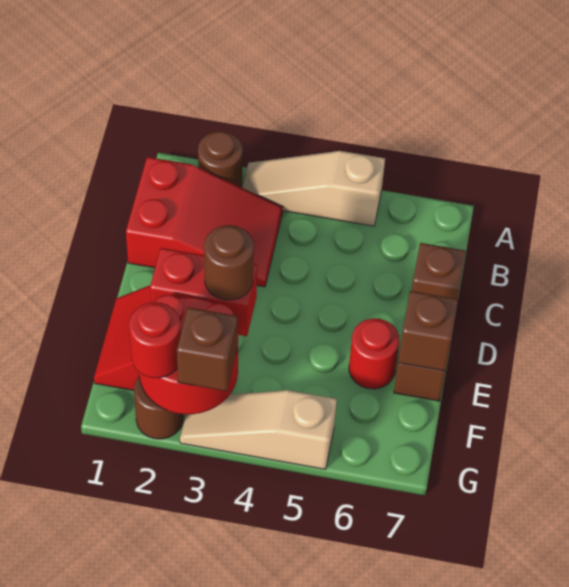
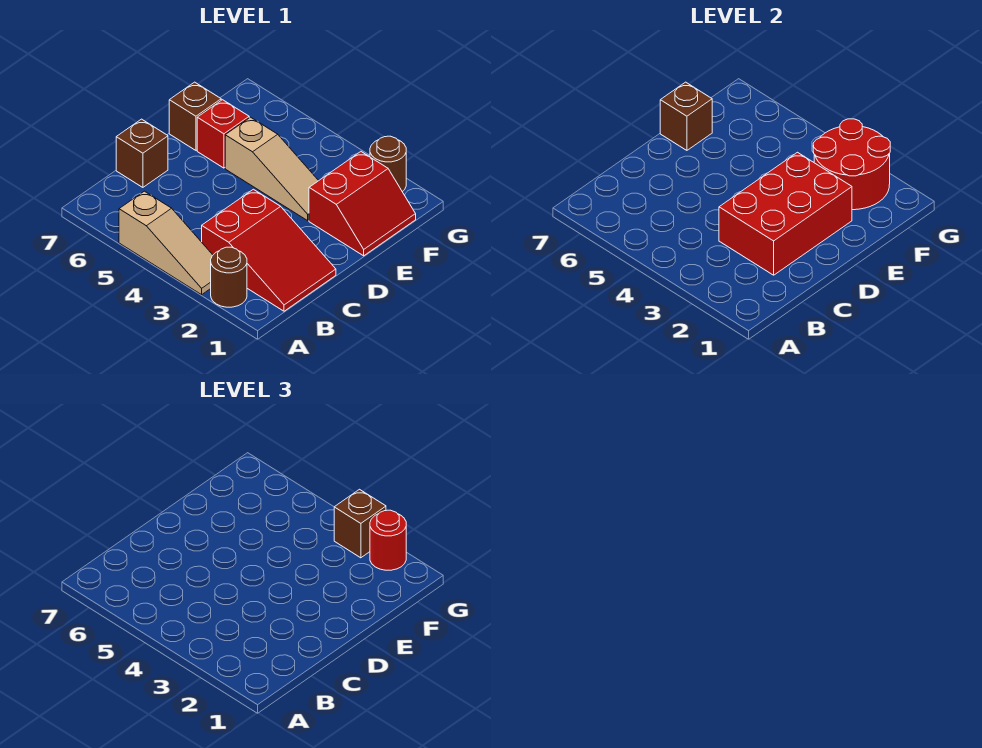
red 2x3 slope [126,157,283,287] -> red 2x3 slope turned to [202,189,336,311]
red 1x2 brick [150,248,257,336] -> red 2x3 brick [719,152,852,275]
brown 1x1 round brick [204,225,254,300] -> none
red 1x1 round brick [349,319,399,389] -> red 1x1 brick [197,100,249,168]
tan 1x3 slope [180,390,337,469] -> tan 1x3 slope moved to [225,117,319,221]

